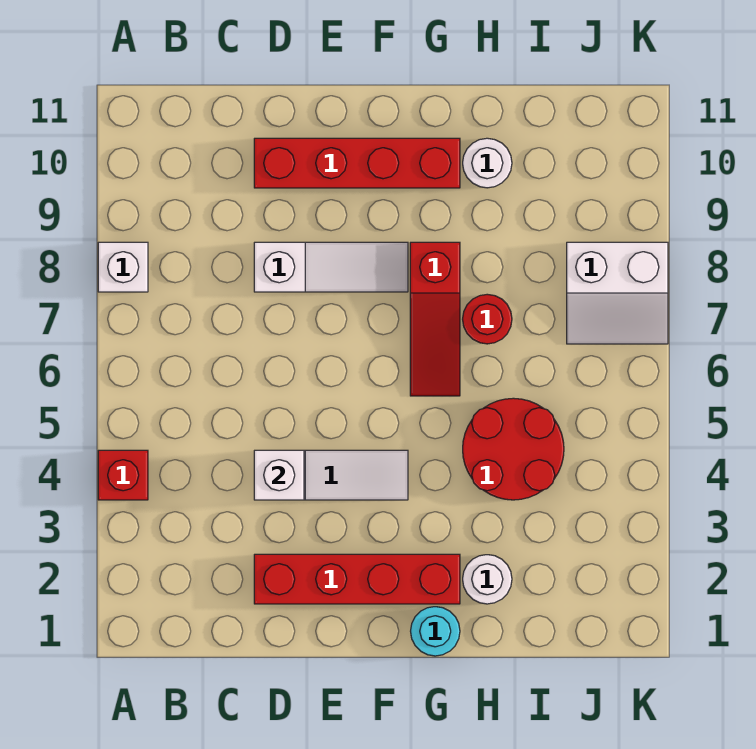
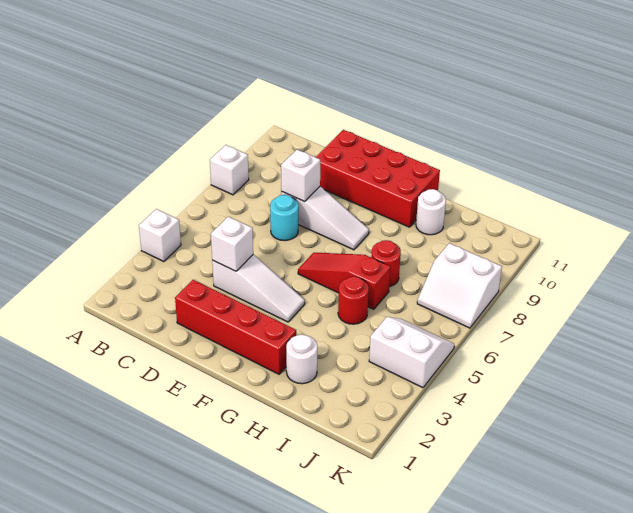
red 1x1 brick [98,450,148,500] -> white 1x1 brick [139,209,181,262]
none -> white 1x1 brick [281,150,320,202]
red 1x4 brick [254,138,460,188] -> red 2x4 brick [316,130,440,227]
cyan 1x1 round brick [411,607,460,656] -> cyan 1x1 round brick moved to [270,195,299,241]
red 1x3 slope [410,242,460,396] -> red 1x3 slope turned to [298,253,390,309]
red 2x2 round brick [463,398,564,500] -> red 1x1 round brick [338,276,369,324]
none -> white 2x2 slope [369,317,454,388]

